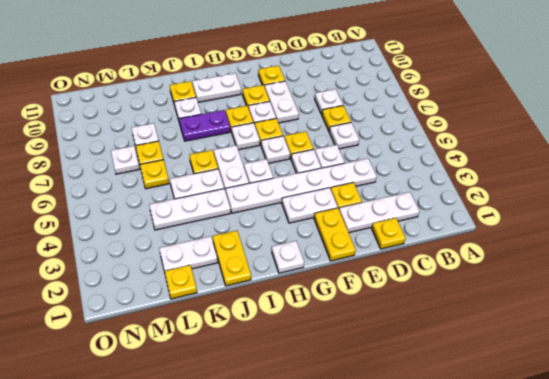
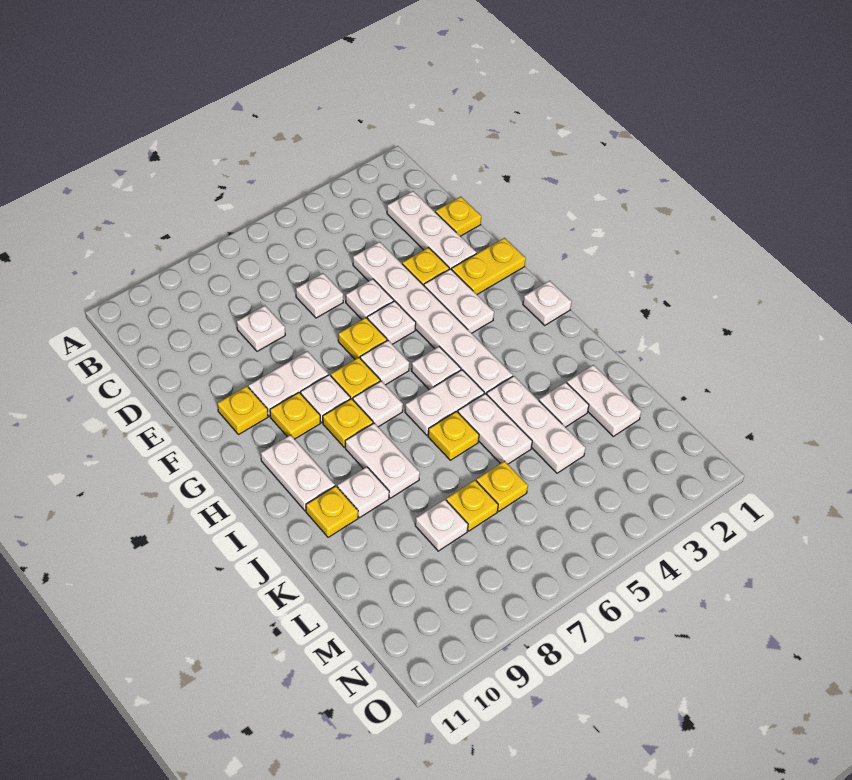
yellow 1x1 plate [322,106,351,131] -> none
purple 1x2 plate [179,110,230,141] -> white 1x2 plate [345,423,420,498]
yellow 1x2 plate [213,231,251,286] -> none
yellow 1x1 plate [164,265,197,299] -> none
white 1x1 plate [111,146,139,174] -> white 1x1 plate moved to [539,382,589,427]

